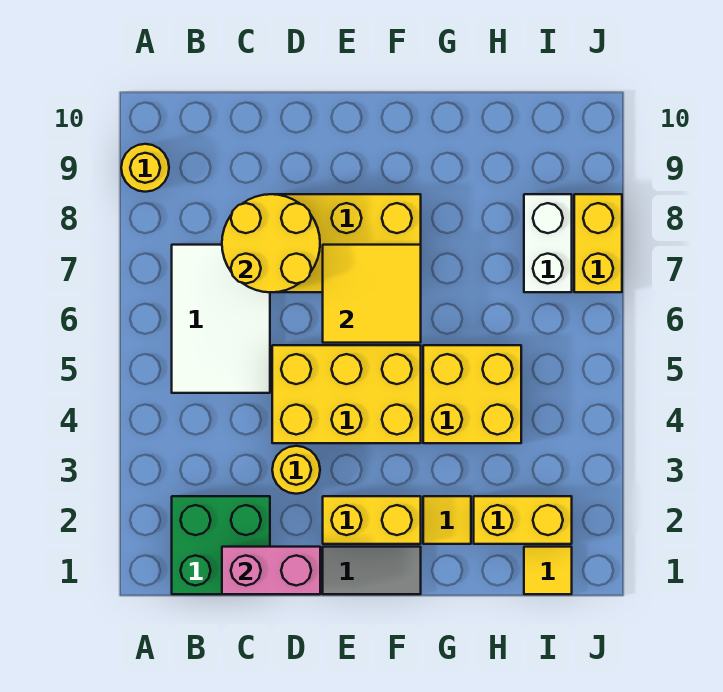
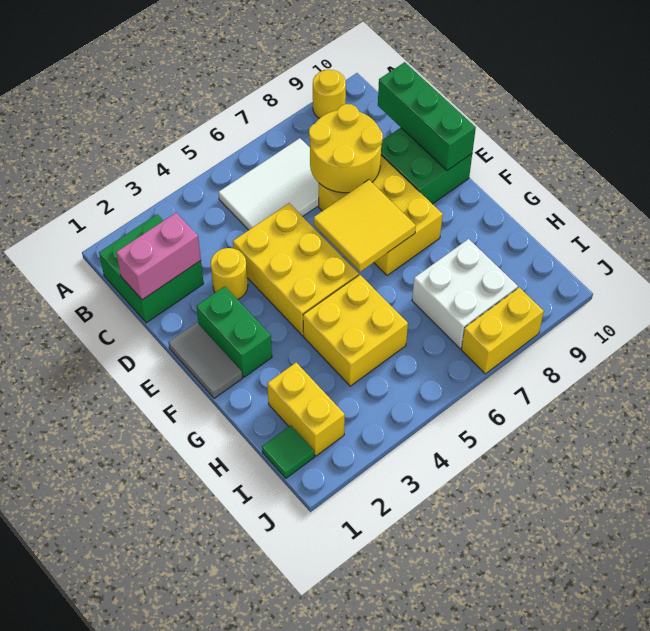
pink 1x2 brick [222,547,320,594] -> pink 1x2 brick turned to [116,213,201,300]
none -> green 1x3 brick [378,62,476,171]
none -> green 2x2 brick [381,128,472,204]
yellow 1x2 brick [323,496,421,544] -> green 1x2 brick [196,286,272,377]
yellow 1x1 tile [423,496,471,544] -> none
yellow 1x1 tile [524,547,572,594] -> green 1x1 tile [262,425,314,478]
white 1x2 brick [524,194,572,292] -> white 2x2 brick [412,239,518,349]

